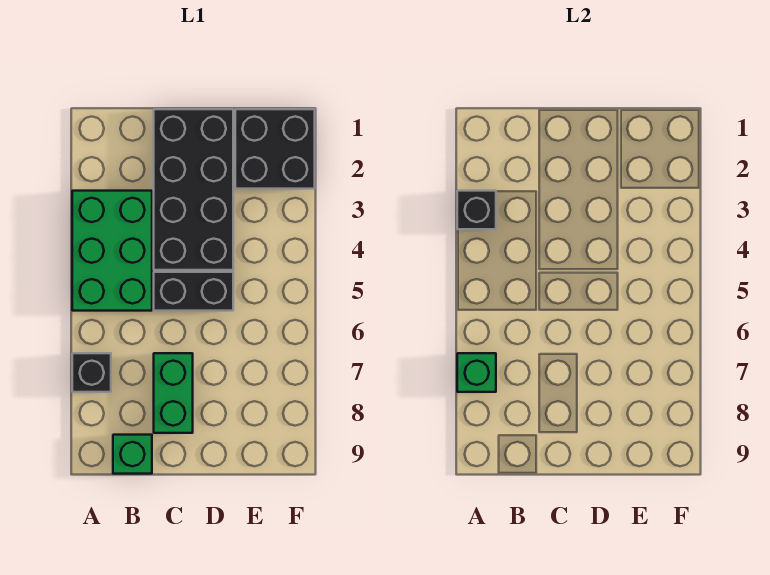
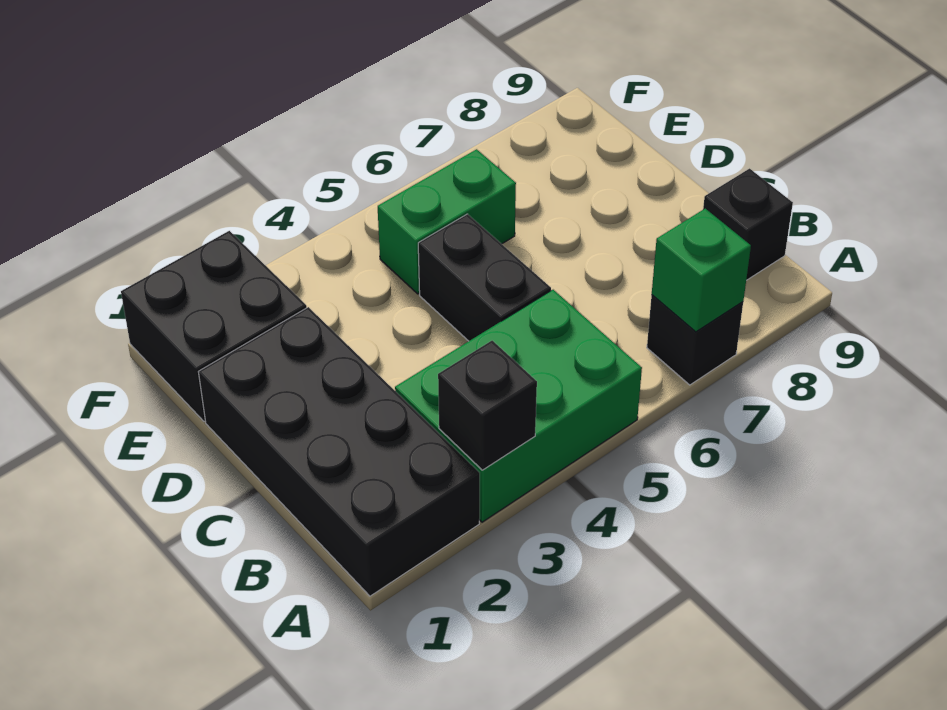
green 1x1 brick [113,435,152,474] -> black 1x1 brick [703,169,793,280]
black 2x4 brick [154,109,233,270] -> black 2x4 brick turned to [198,307,480,596]
green 1x2 brick [154,353,193,433] -> green 1x2 brick moved to [378,149,516,294]

